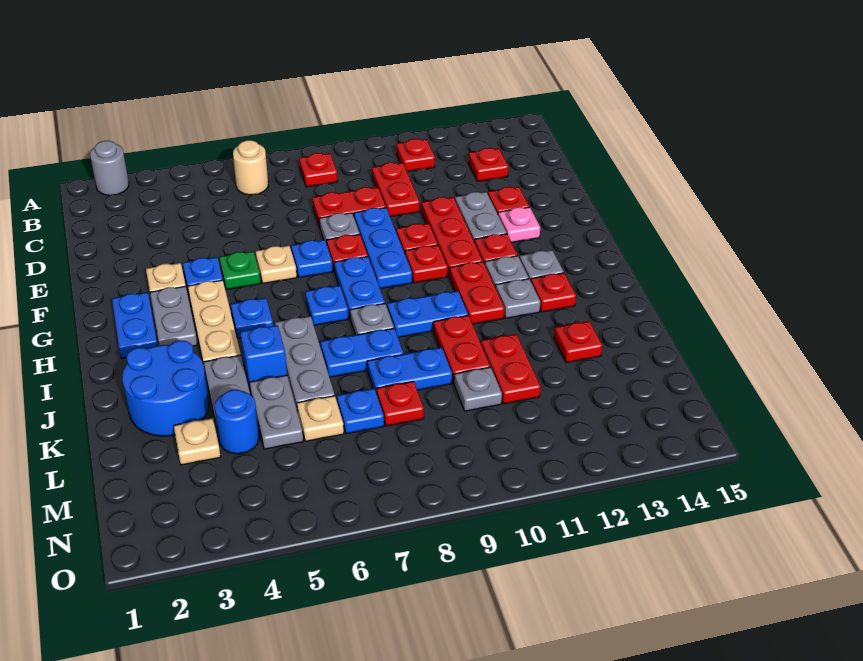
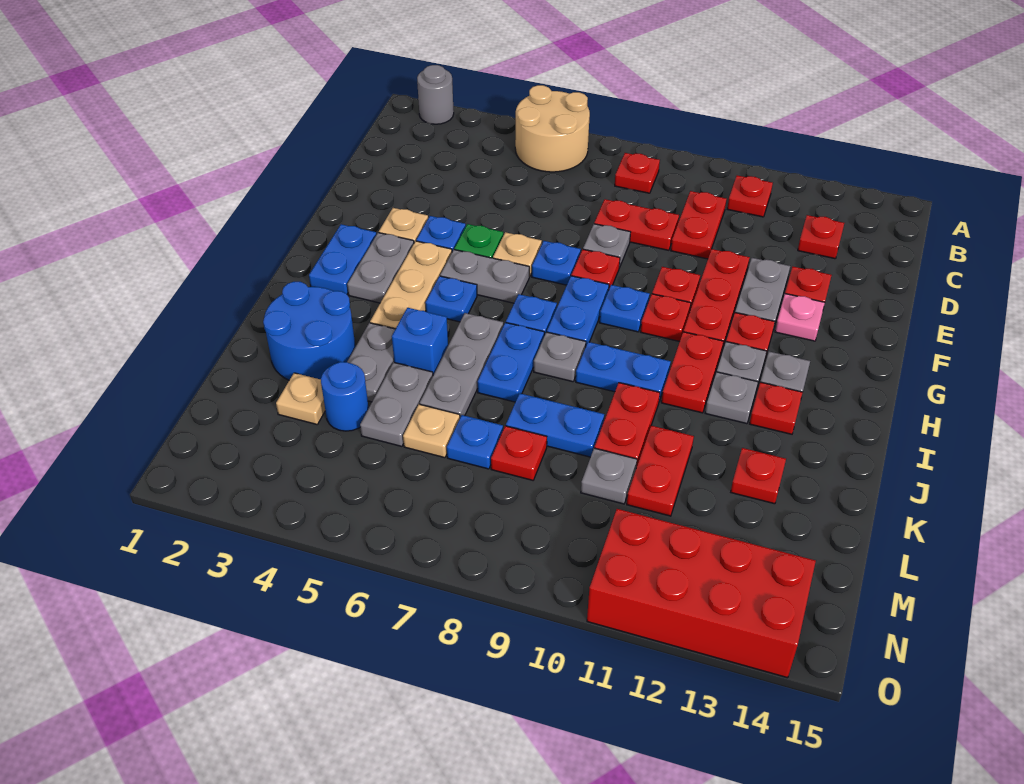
tan 1x1 round brick [233,140,268,195] -> tan 2x2 round brick [515,85,590,172]
blue 1x3 plate [354,208,412,288] -> blue 1x1 plate [599,285,650,332]
none -> grey 1x2 plate [440,250,529,303]
blue 1x2 plate [321,328,403,377] -> blue 1x2 plate turned to [478,322,544,402]
none -> red 2x4 brick [587,509,816,678]

